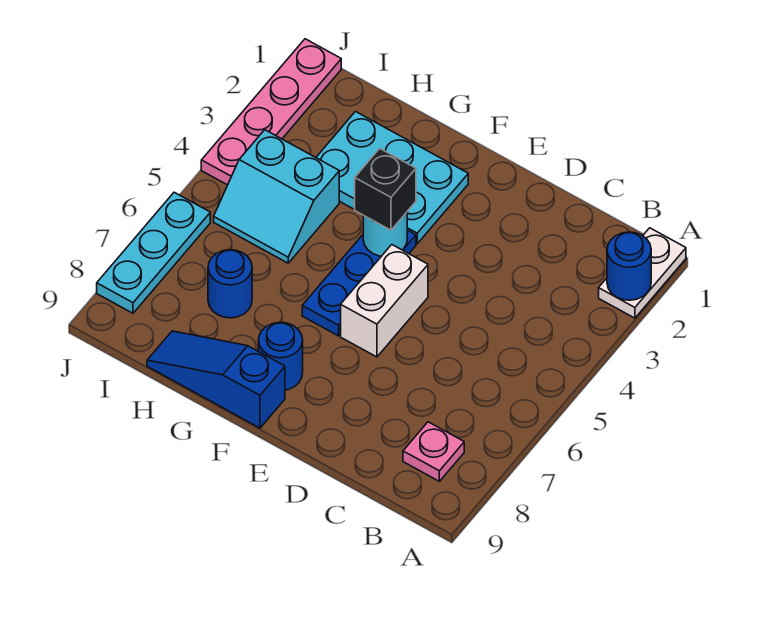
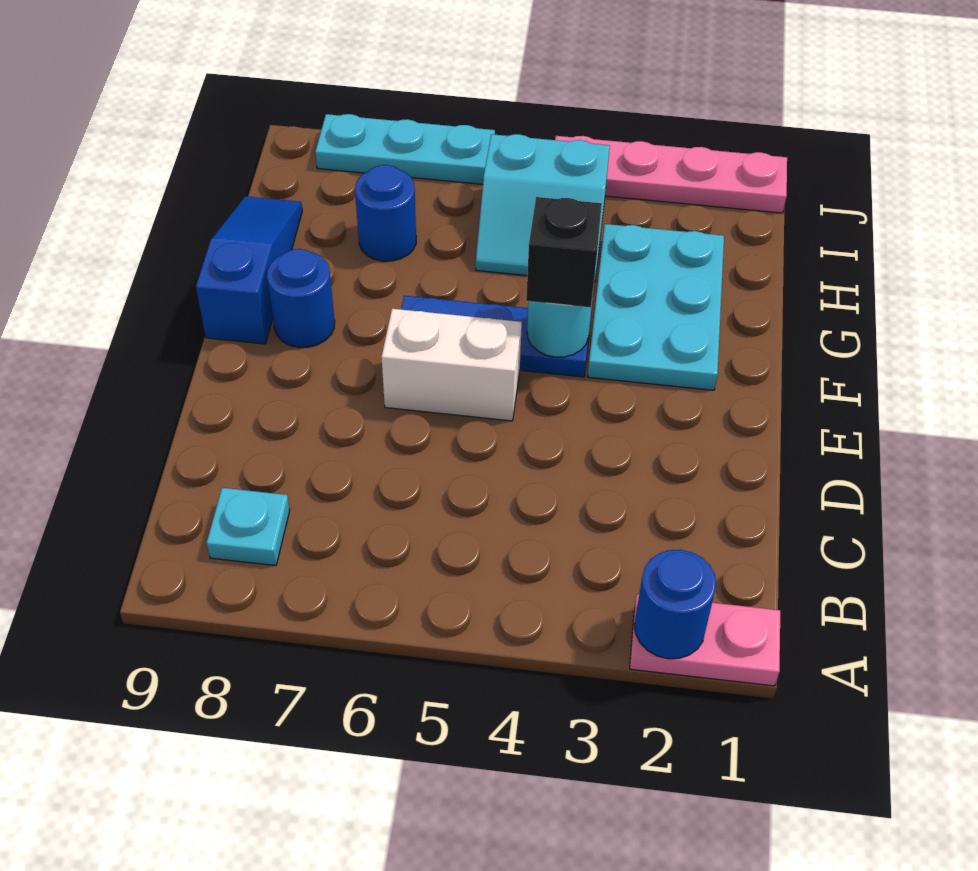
white 1x2 plate [599,228,686,318] -> pink 1x2 plate [630,594,780,686]
pink 1x1 plate [403,422,464,481] -> cyan 1x1 plate [207,488,290,566]
cyan 2x2 slope [214,130,339,263] -> cyan 2x2 slope turned to [476,134,610,282]

